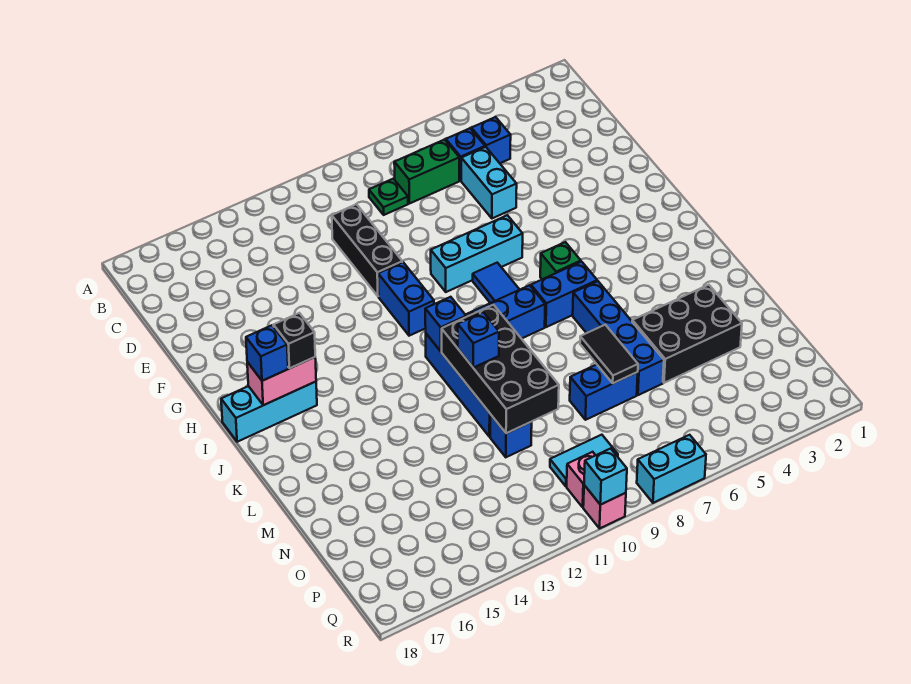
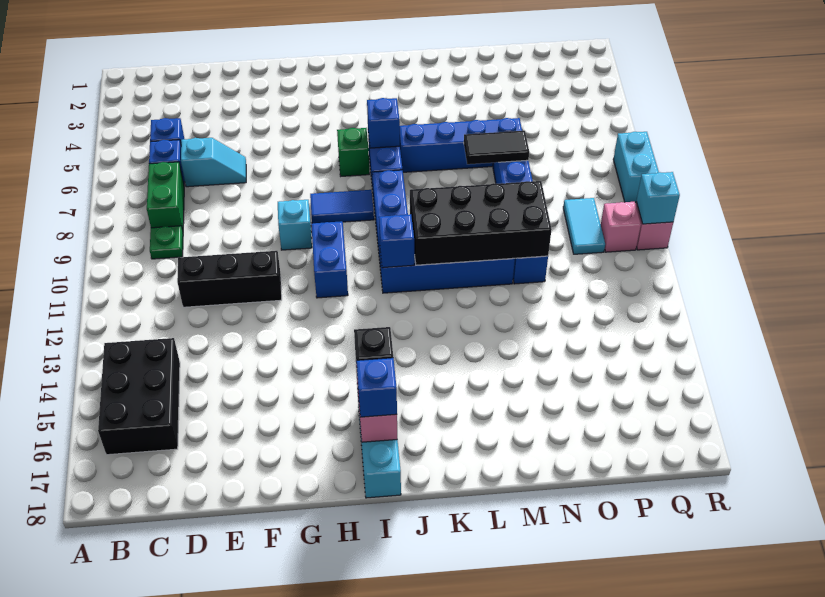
cyan 1x2 brick [461,147,517,218] -> cyan 1x2 slope [181,138,246,187]
cyan 1x3 brick [431,215,523,292] -> cyan 1x1 brick [278,200,312,250]
blue 1x2 brick [378,262,434,336] -> blue 1x2 brick turned to [311,221,348,298]
blue 1x1 brick [458,312,499,368] -> blue 1x1 brick moved to [367,98,400,148]
black 2x3 brick [632,285,742,383] -> black 2x3 brick moved to [98,338,180,455]

